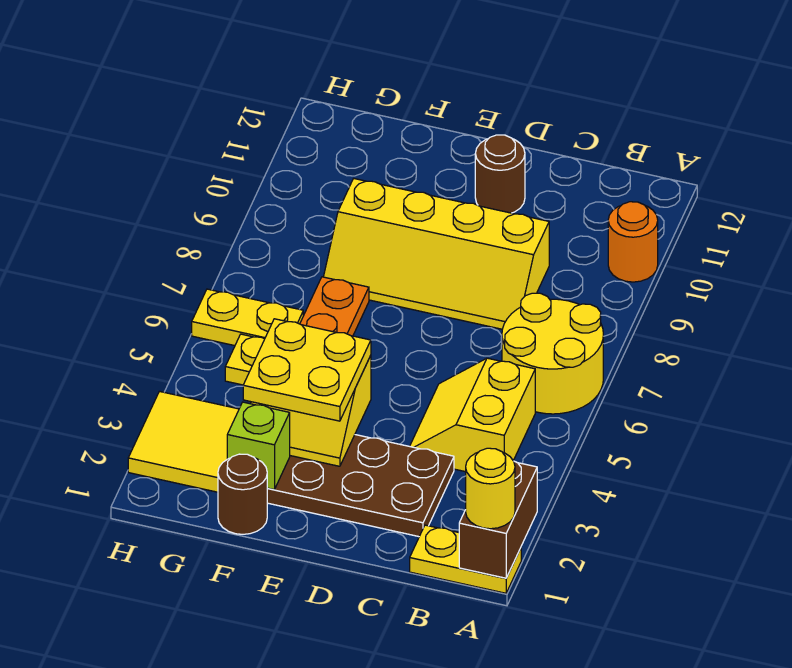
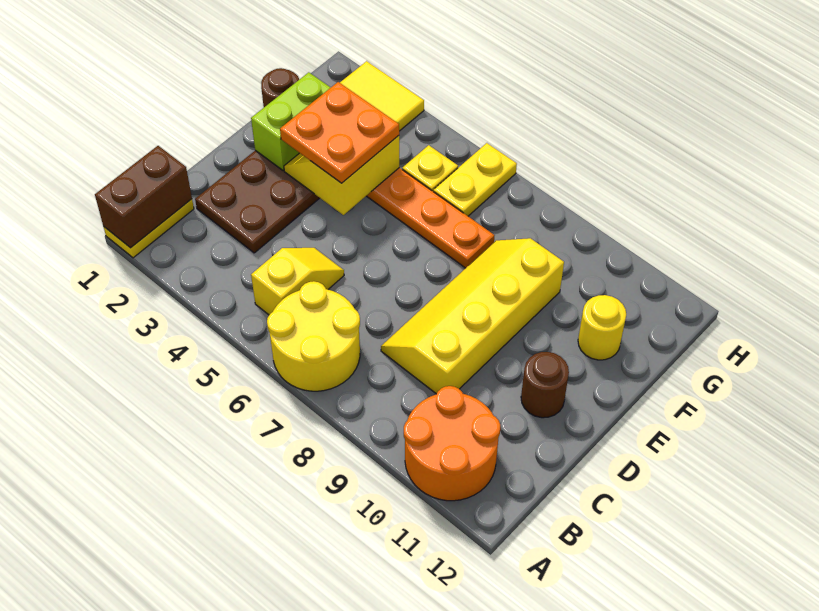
brown 1x2 brick [459,461,537,578] -> brown 1x2 brick turned to [95,146,192,248]
yellow 1x1 round brick [466,448,515,529] -> yellow 1x1 round brick moved to [578,295,626,360]
orange 1x1 round brick [608,202,658,282] -> orange 2x2 round brick [404,386,500,501]
yellow 2x2 slope [410,358,535,472] -> yellow 1x2 slope [251,248,344,315]
yellow 2x2 plate [243,319,371,421] -> orange 2x2 plate [280,82,399,183]
lime 1x1 brick [227,402,290,489] -> lime 1x2 brick [251,72,331,170]

